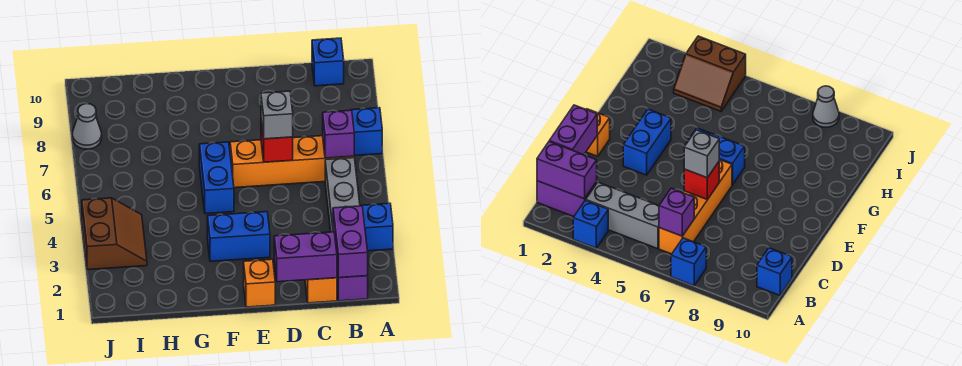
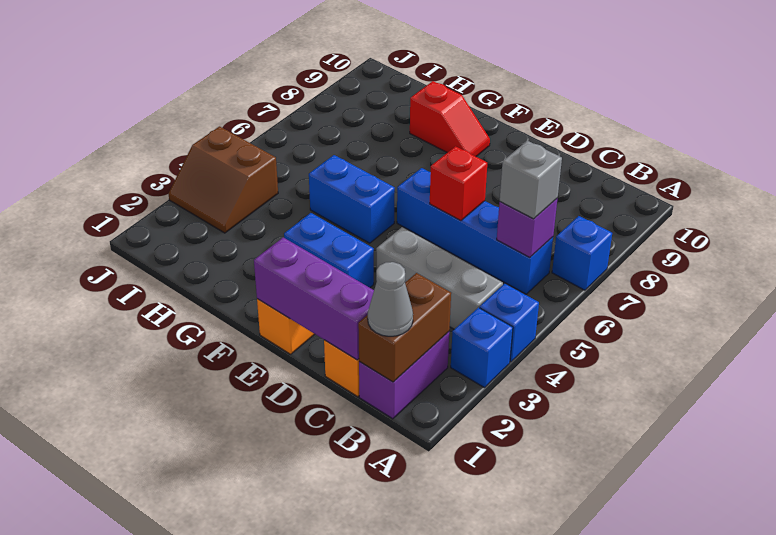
purple 1x2 brick [333,206,368,278] -> brown 1x2 brick [358,273,451,382]
grey 1x3 brick [325,158,360,232] -> grey 1x3 brick turned to [376,227,503,329]
orange 1x4 brick [230,136,354,188] -> blue 1x4 brick [397,168,553,294]
blue 1x1 brick [312,38,344,86] -> blue 1x1 brick moved to [480,284,539,362]
purple 1x2 brick [274,232,337,282] -> purple 1x3 brick [254,238,374,360]
grey 1x1 brick [261,91,293,139] -> grey 1x1 brick moved to [500,141,562,219]
blue 1x2 brick [199,142,234,214] -> blue 1x2 brick turned to [309,155,395,243]
none -> red 1x2 slope [410,81,490,156]
brown 2x2 slope [82,198,147,270] -> brown 2x2 slope turned to [169,126,278,233]
grey 1x1 cone [72,103,102,149] -> grey 1x1 cone moved to [368,262,413,336]

